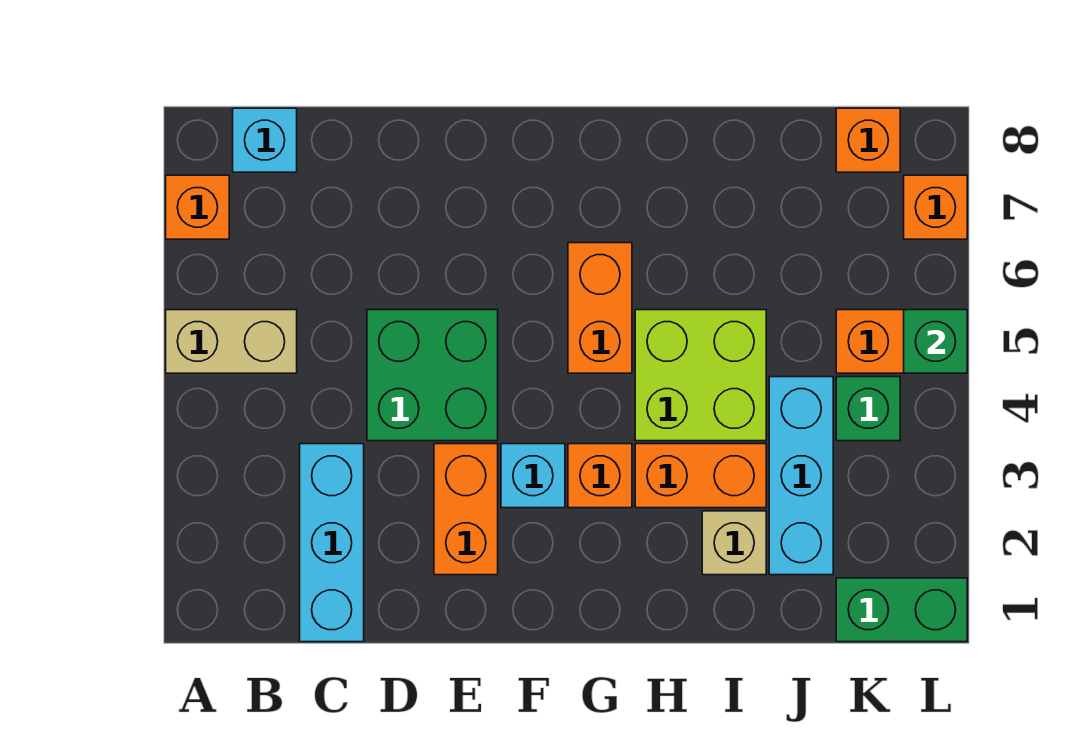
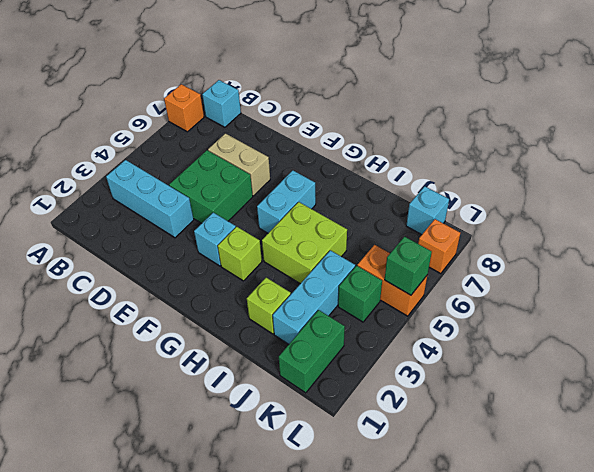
tan 1x2 brick [166,310,297,373] -> tan 1x2 brick moved to [208,133,270,196]
cyan 1x3 brick [300,444,364,642] -> cyan 1x3 brick turned to [106,160,194,238]
orange 1x2 brick [434,444,498,575] -> none
orange 1x1 brick [568,444,632,508] -> lime 1x1 brick [218,227,262,281]
orange 1x2 brick [568,243,632,373] -> cyan 1x2 brick [257,170,316,233]
orange 1x2 brick [635,444,766,508] -> none
tan 1x1 brick [702,511,766,575] -> lime 1x1 brick [247,278,291,334]
green 1x2 brick [836,578,967,642] -> green 1x2 brick turned to [279,310,345,393]
orange 1x1 brick [836,108,900,172] -> cyan 1x1 brick [406,186,449,235]

